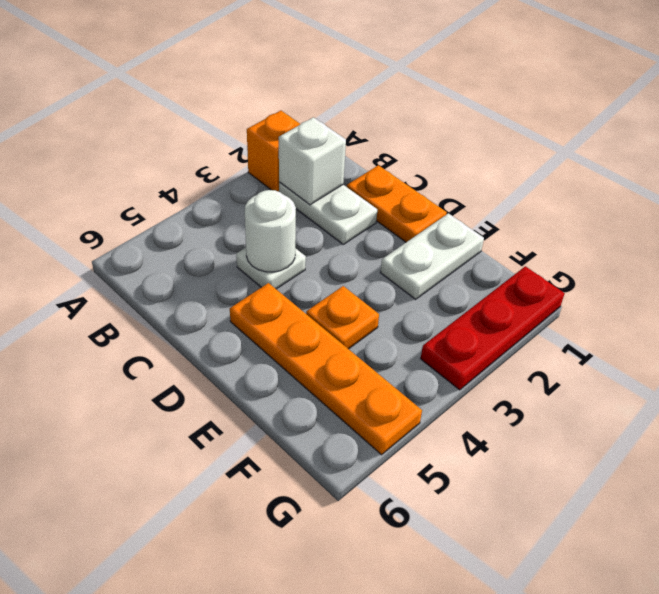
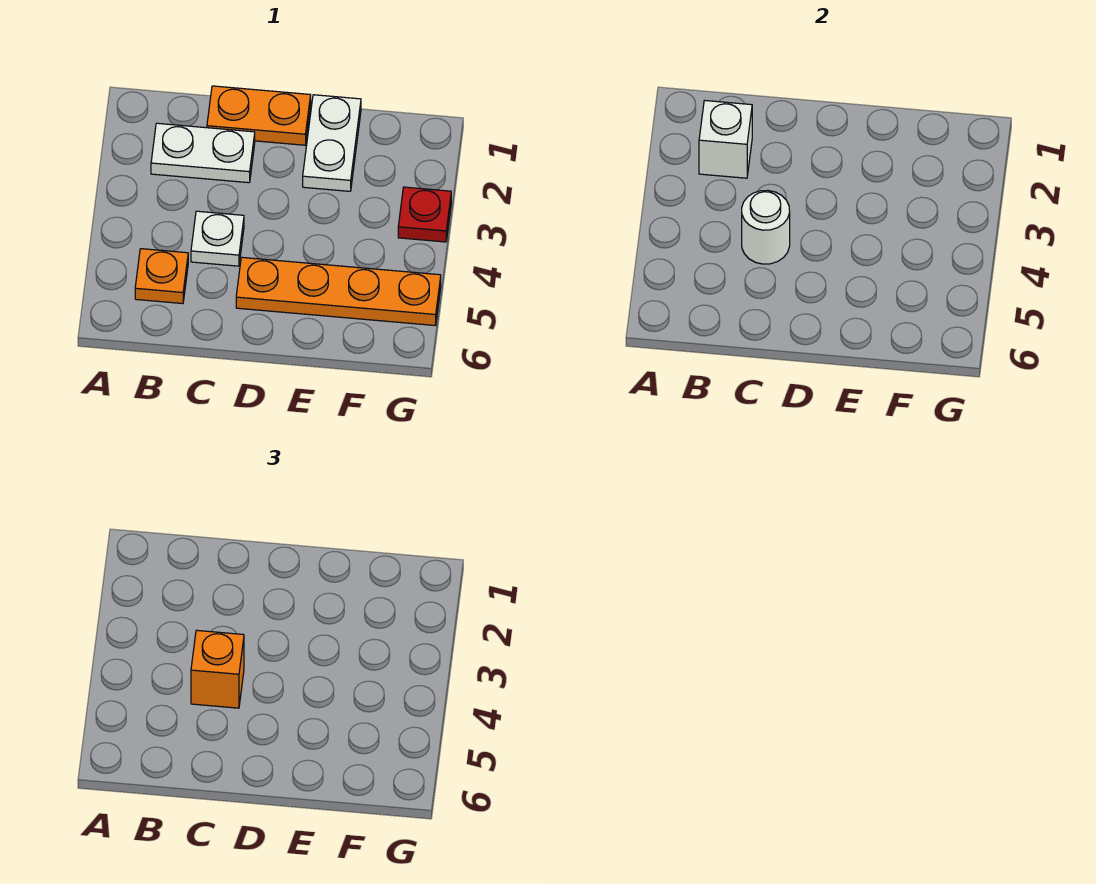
orange 1x1 brick [247,111,300,192] -> orange 1x1 brick moved to [191,630,244,708]
orange 1x1 plate [306,286,379,349] -> orange 1x1 plate moved to [135,249,188,304]
red 1x3 plate [421,266,565,390] -> red 1x1 plate [398,187,451,242]

